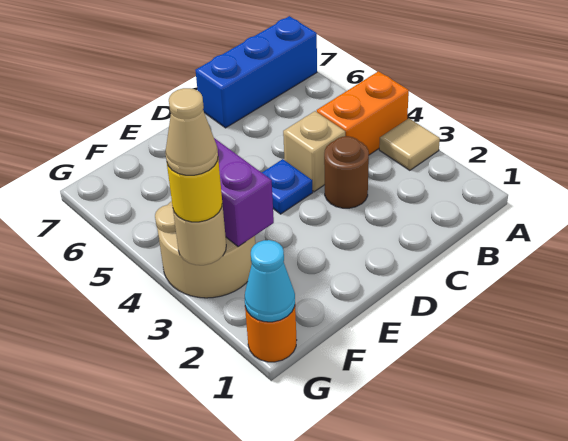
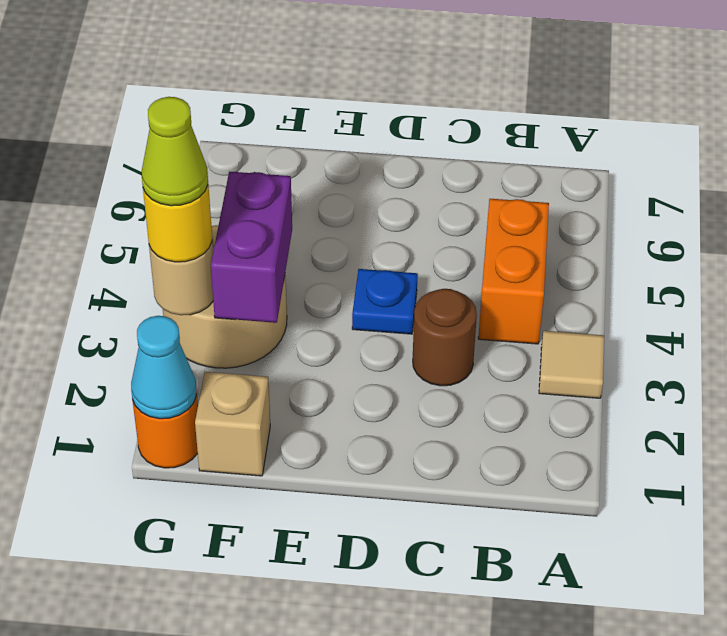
orange 1x2 brick [317,71,409,155] -> orange 1x2 brick turned to [478,199,549,344]
blue 1x3 brick [195,16,317,128] -> none
tan 1x1 brick [283,111,345,192] -> tan 1x1 brick moved to [195,372,270,476]
tan 1x1 cone [165,88,218,175] -> lime 1x1 cone [142,97,208,206]

